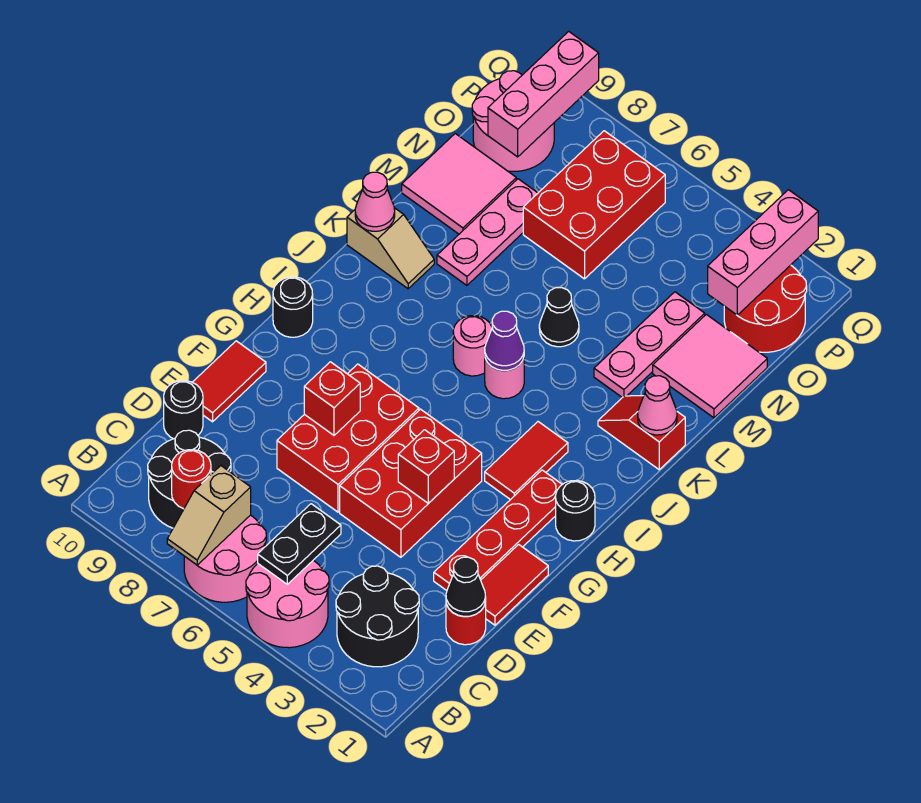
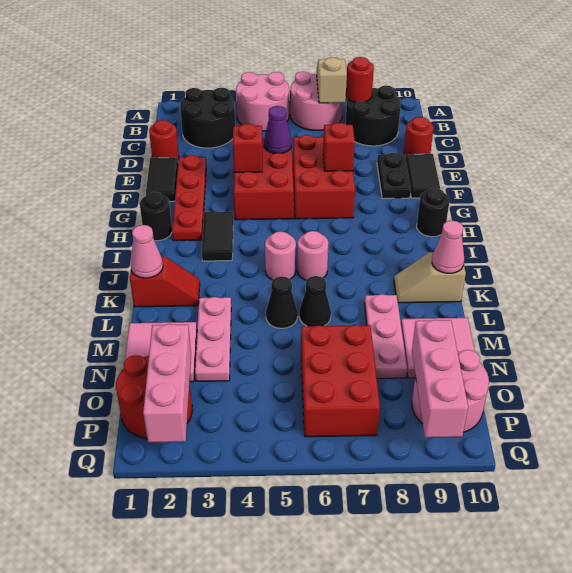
black 1x2 plate [258,504,341,584] -> black 1x2 plate moved to [377,153,411,199]
black 1x1 cone [446,557,486,616] -> black 1x1 cone moved to [299,276,331,326]
black 1x1 round brick [164,381,203,439] -> red 1x1 round brick [404,117,434,158]
red 1x2 tile [481,544,548,625] -> black 1x2 tile [146,157,178,201]
red 1x2 tile [192,341,266,422] -> black 1x2 tile [406,154,440,198]
red 1x2 tile [485,422,568,500] -> black 1x2 tile [202,212,233,261]
purple 1x1 cone [485,311,524,370] -> purple 1x1 cone moved to [264,106,292,153]

